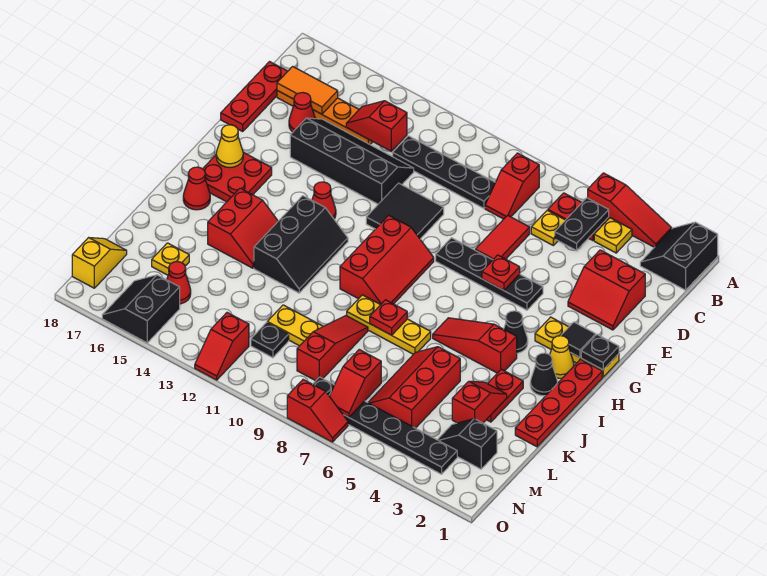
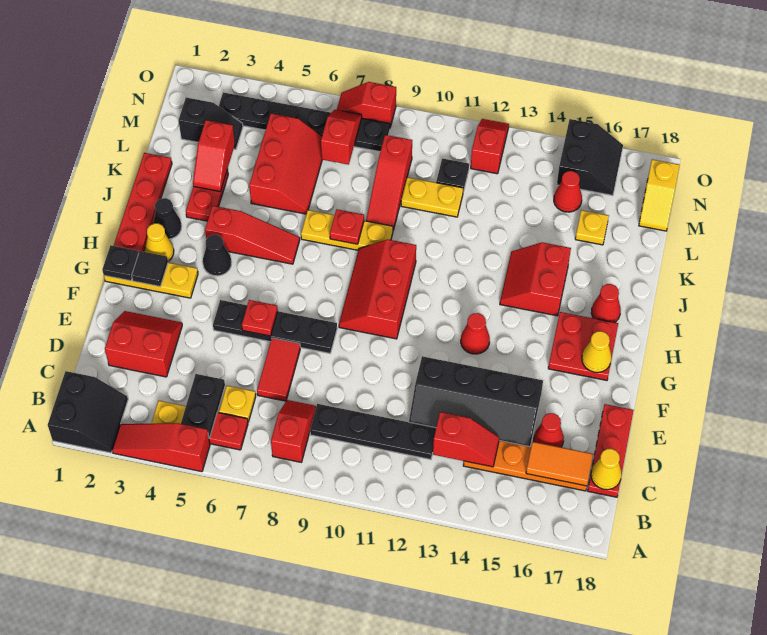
none -> yellow 1x1 cone [591,449,622,490]
black 2x2 tile [366,183,444,239] -> none
black 2x3 slope [254,196,348,293] -> none

